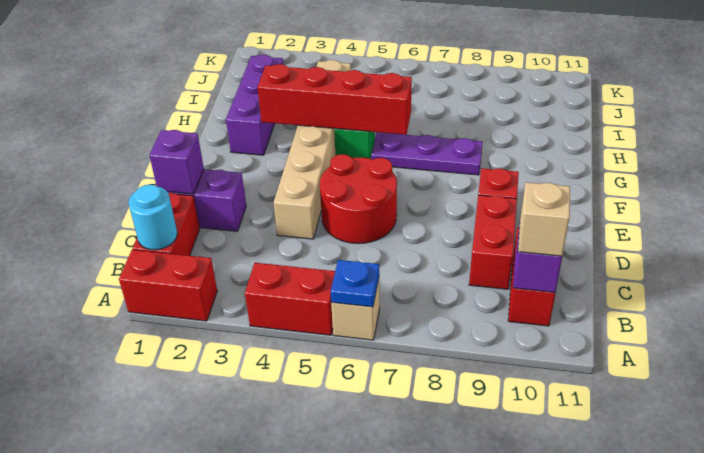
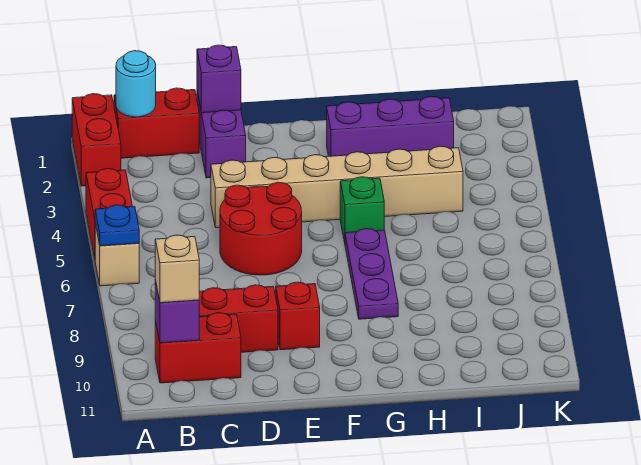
red 1x4 brick [257,64,412,135] -> none

